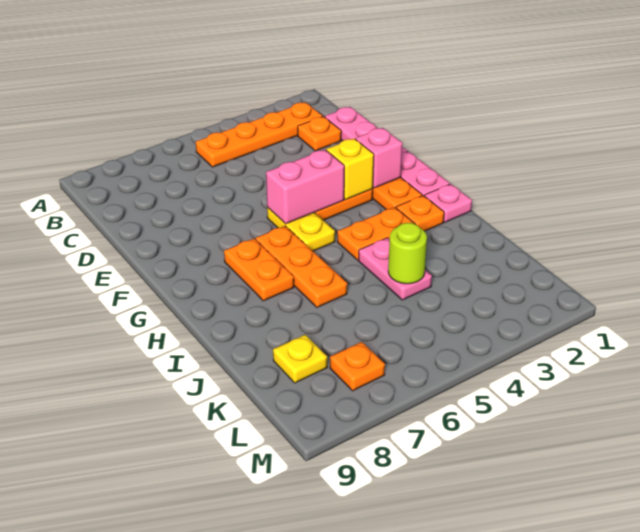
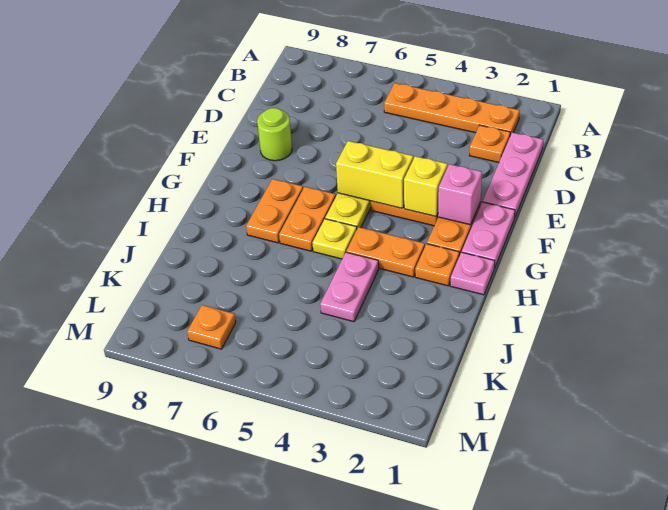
pink 1x2 brick [266,150,344,224] -> yellow 1x2 brick [336,141,414,208]
orange 1x3 plate [255,226,347,307] -> orange 1x2 plate [279,187,336,251]
lime 1x1 round brick [388,223,427,284] -> lime 1x1 round brick moved to [257,108,292,161]
yellow 1x1 plate [273,335,327,383] -> yellow 1x1 plate moved to [313,219,357,259]

